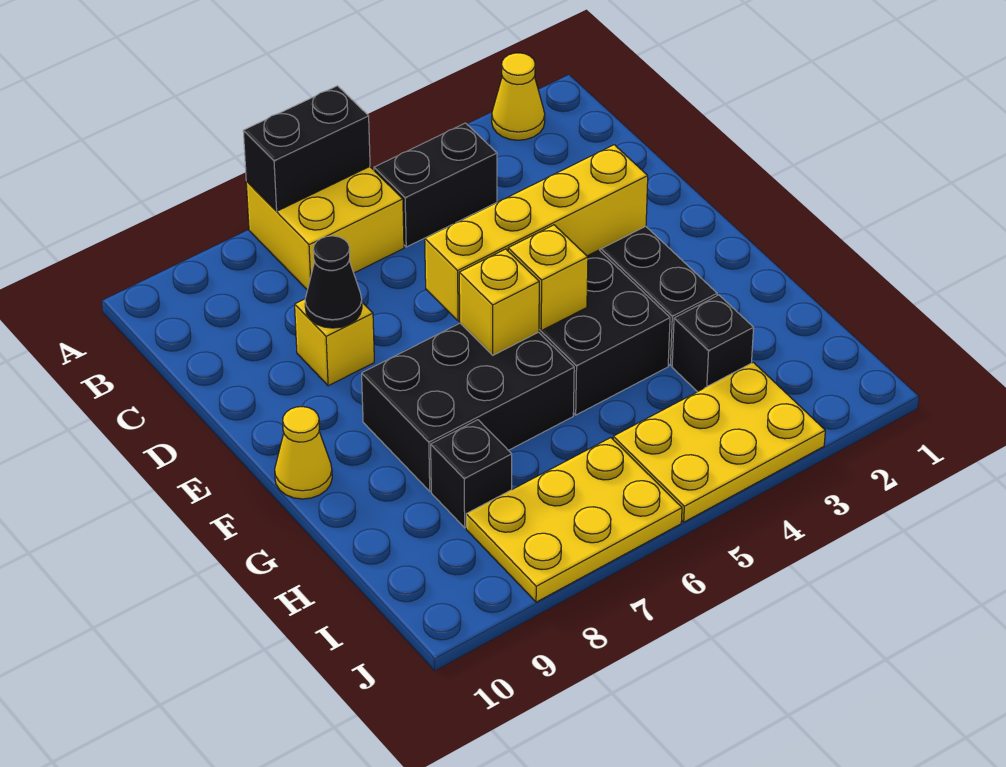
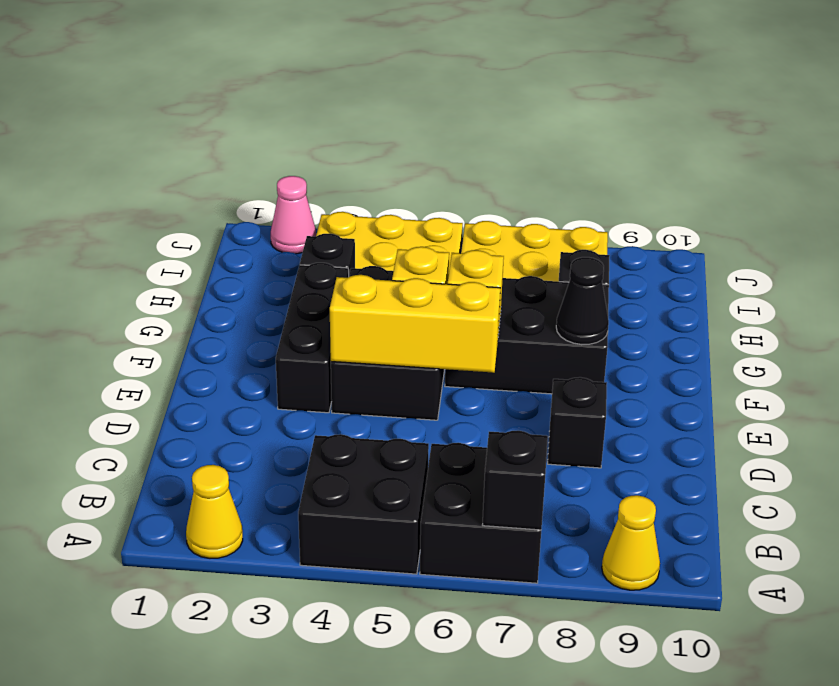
yellow 2x2 brick [246,167,404,290] -> black 2x2 brick [420,443,541,583]
black 1x2 brick [243,86,370,211] -> black 1x1 brick [483,431,548,530]
black 1x2 brick [374,123,497,247] -> black 2x2 brick [298,434,429,574]
yellow 1x1 brick [295,299,374,386] -> black 1x1 brick [548,377,607,468]
black 1x1 cone [305,236,362,328] -> black 1x1 cone moved to [556,257,609,345]
yellow 1x4 brick [425,145,648,321] -> yellow 1x3 brick [330,275,500,373]
yellow 1x1 cone [275,407,332,499] -> yellow 1x1 cone moved to [602,495,660,590]
none -> pink 1x1 cone [271,176,316,254]

